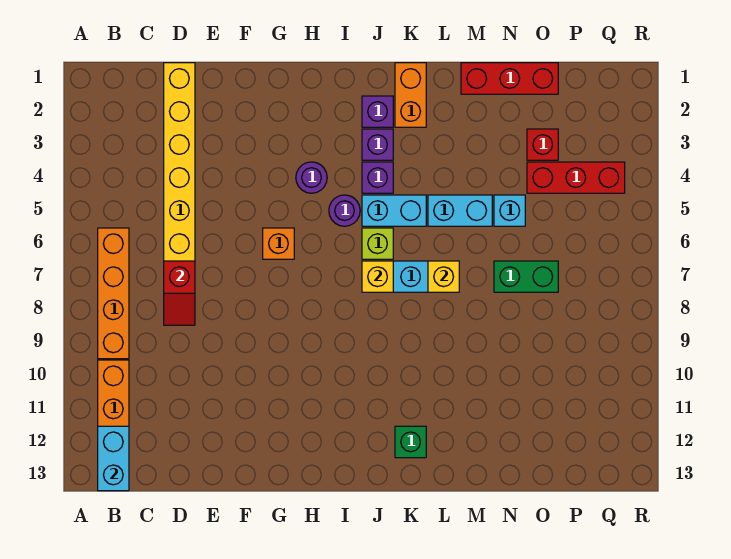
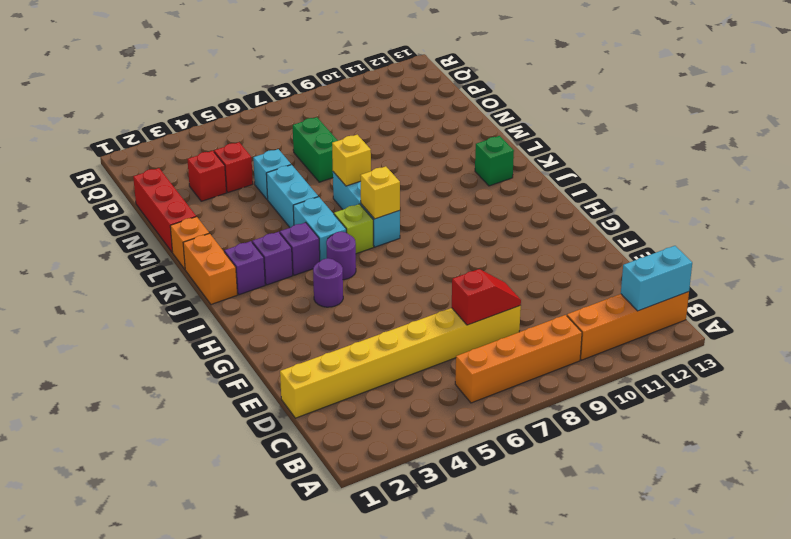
orange 1x1 brick [263,228,294,259] -> orange 1x1 brick moved to [170,217,209,269]
orange 1x2 brick [395,63,426,127] -> orange 1x2 brick turned to [183,233,237,304]
red 1x3 brick [527,162,625,193] -> red 1x1 brick [214,142,253,192]

